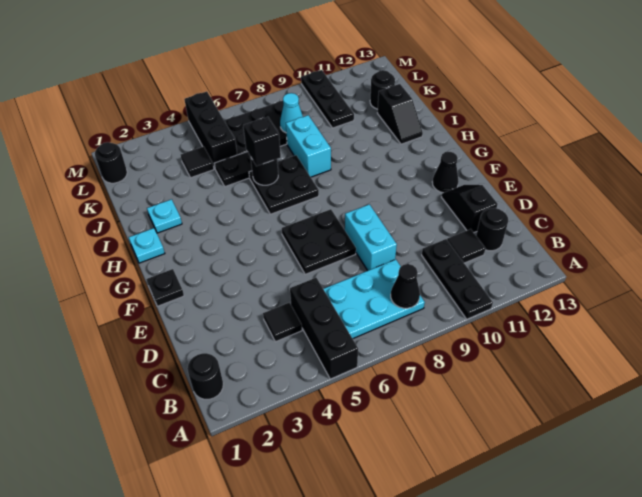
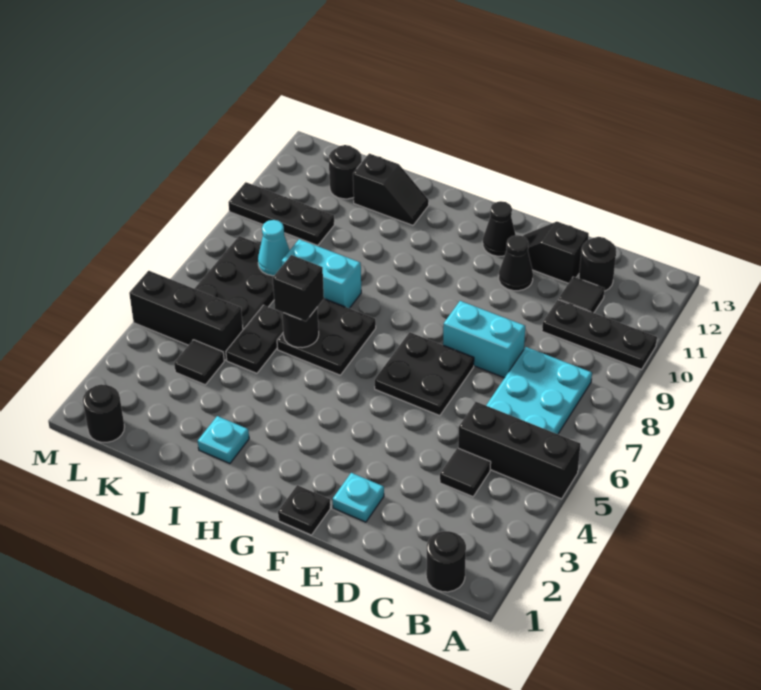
black 1x1 cone [391,264,420,308] -> black 1x1 cone moved to [499,235,533,291]
cyan 1x1 plate [129,228,165,263] -> cyan 1x1 plate moved to [333,473,384,522]

